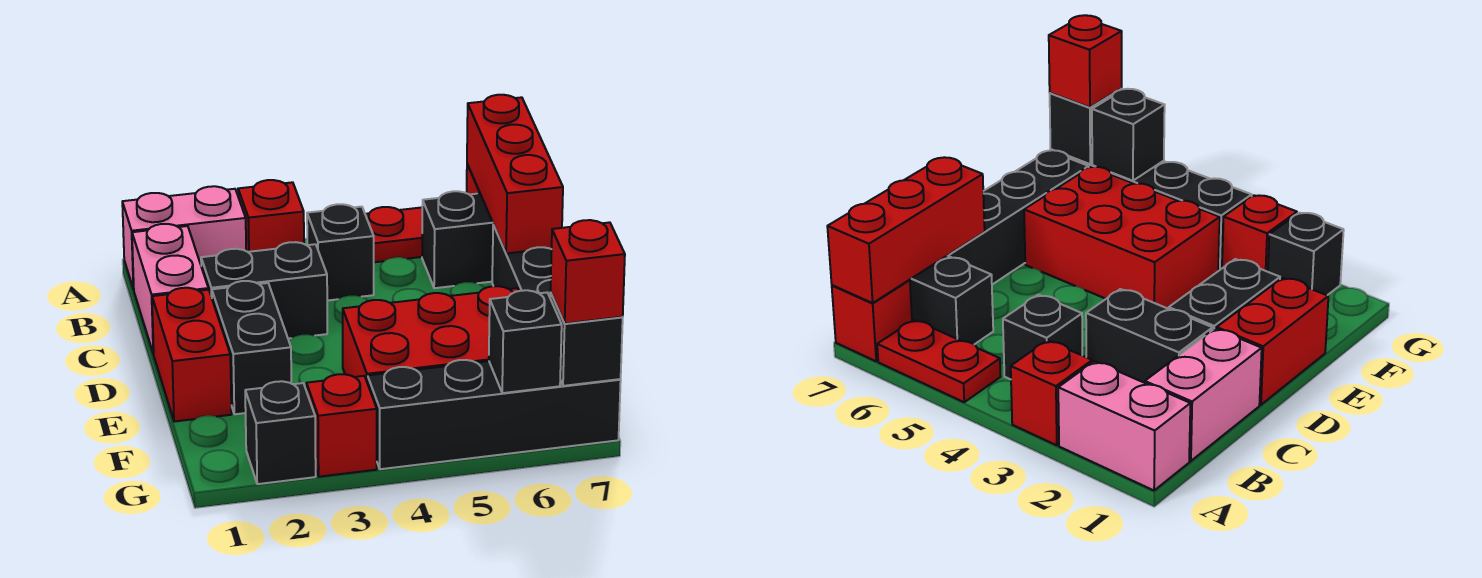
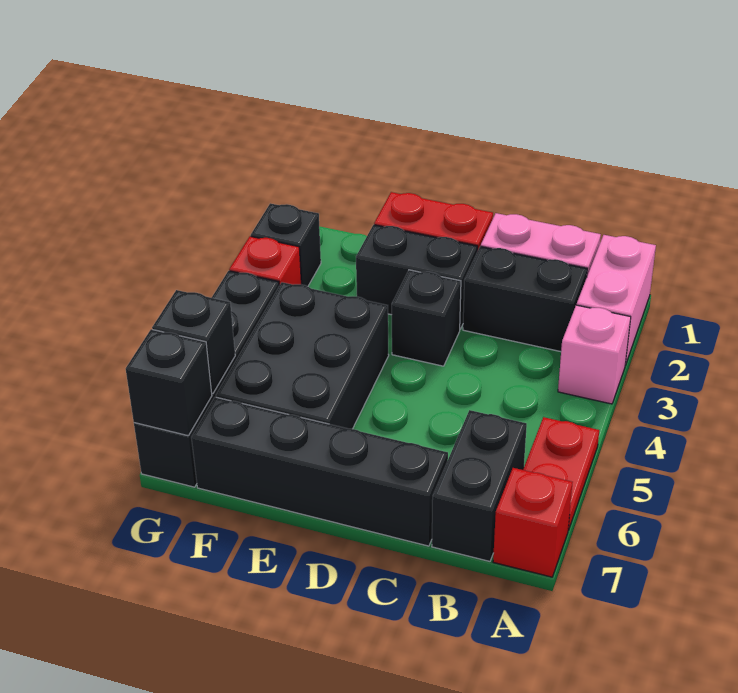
red 1x1 brick [238,180,304,252] -> pink 1x1 brick [558,305,631,404]
red 1x3 brick [467,95,563,253] -> none
black 1x1 brick [307,204,374,301] -> black 1x1 brick moved to [392,270,461,366]
black 1x2 brick [201,242,327,339] -> black 1x2 brick turned to [463,246,587,352]
red 2x3 brick [343,286,519,383] -> black 2x3 brick [216,282,389,429]
red 1x1 brick [551,220,625,323] -> none

